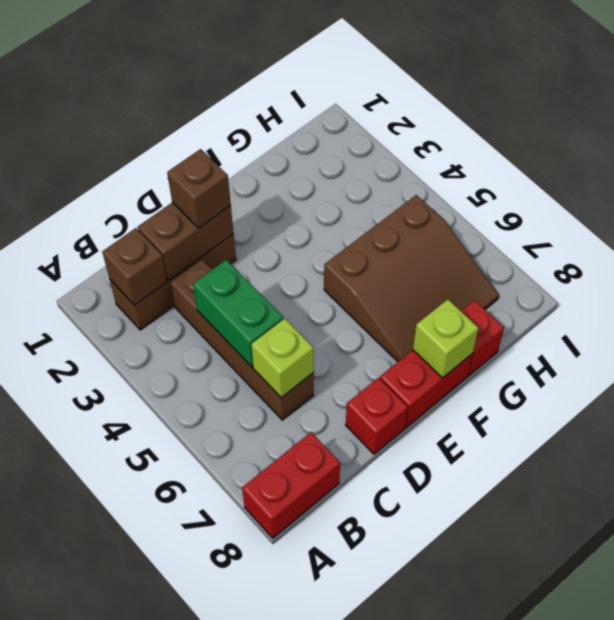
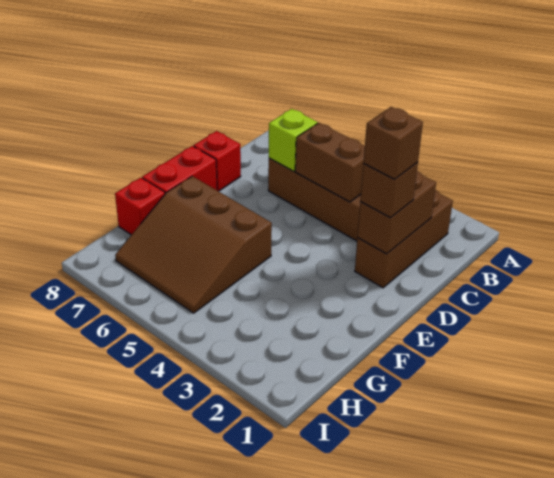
red 1x2 brick [242,432,340,538] -> none
brown 1x1 brick [102,228,167,305] -> brown 1x1 brick moved to [364,107,423,179]
green 1x2 brick [193,260,283,367] -> brown 1x2 brick [295,123,365,202]
brown 3x3 slope [324,195,499,362] -> brown 3x3 slope turned to [115,176,272,313]
lime 1x1 brick [413,299,478,378] -> none

